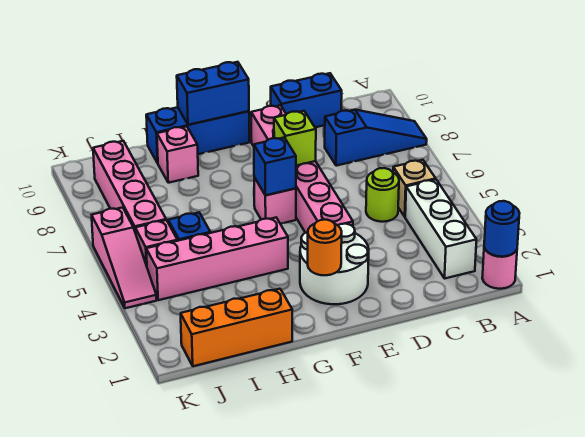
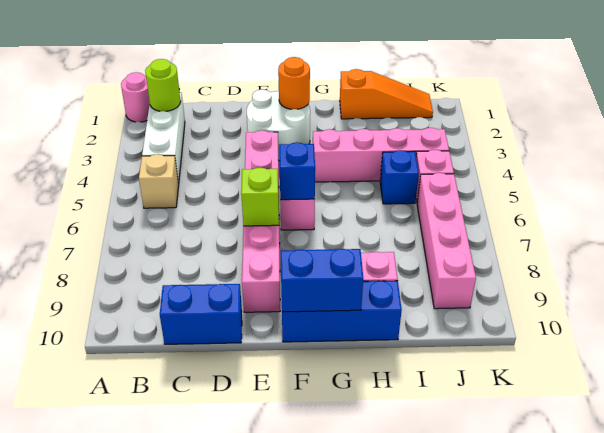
blue 1x1 round brick [484,201,520,257] -> none
blue 1x3 slope [325,110,427,166] -> none
lime 1x1 round brick [366,168,399,222] -> lime 1x1 round brick moved to [145,59,181,111]
orange 1x3 brick [181,289,292,366] -> orange 1x3 slope [340,69,433,119]
pink 1x3 slope [92,207,157,308] -> none

